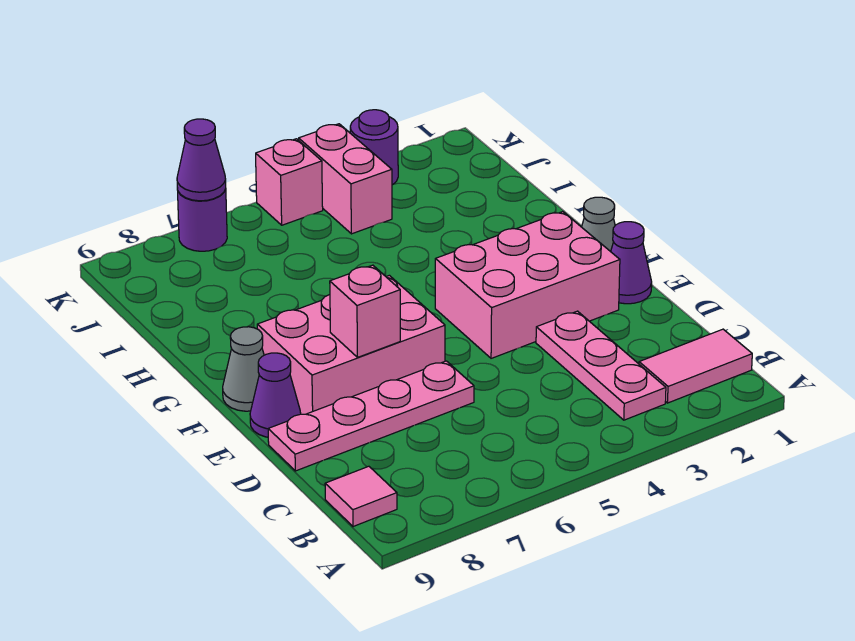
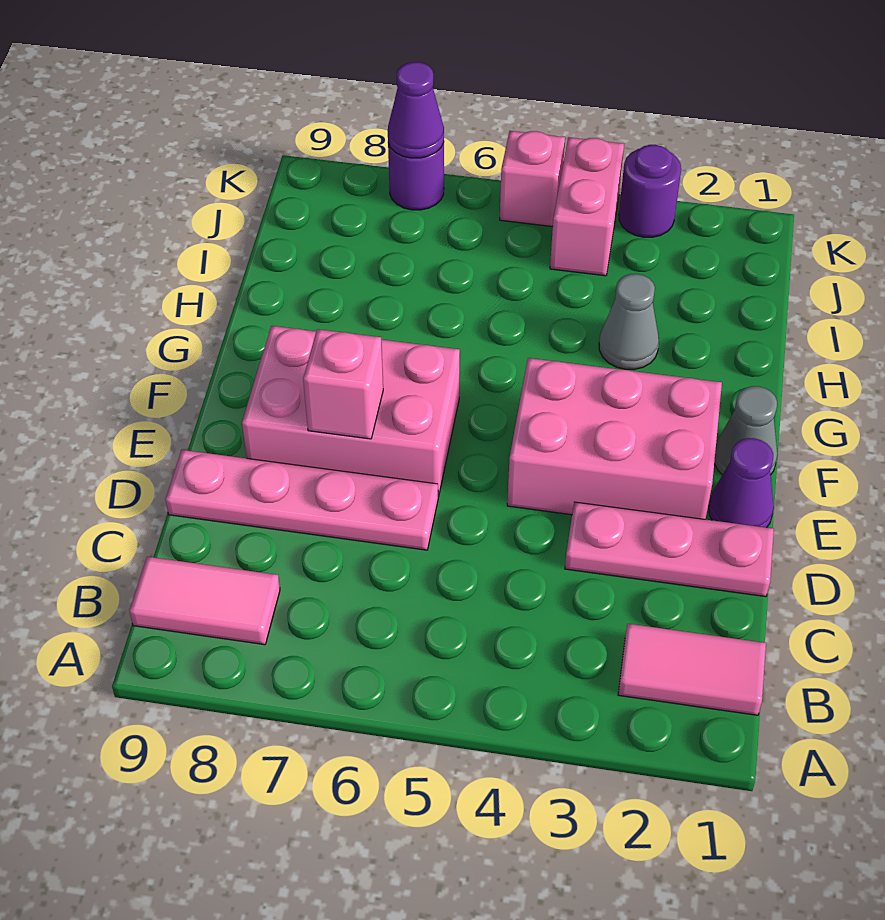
pink 1x3 plate [536,311,666,420] -> pink 1x3 plate turned to [565,502,774,597]
pink 1x1 tile [325,466,397,527] -> pink 1x2 tile [129,557,280,645]
purple 1x1 cone [250,353,301,437] -> none
grey 1x1 cone [223,327,264,411] -> grey 1x1 cone moved to [599,274,659,370]

